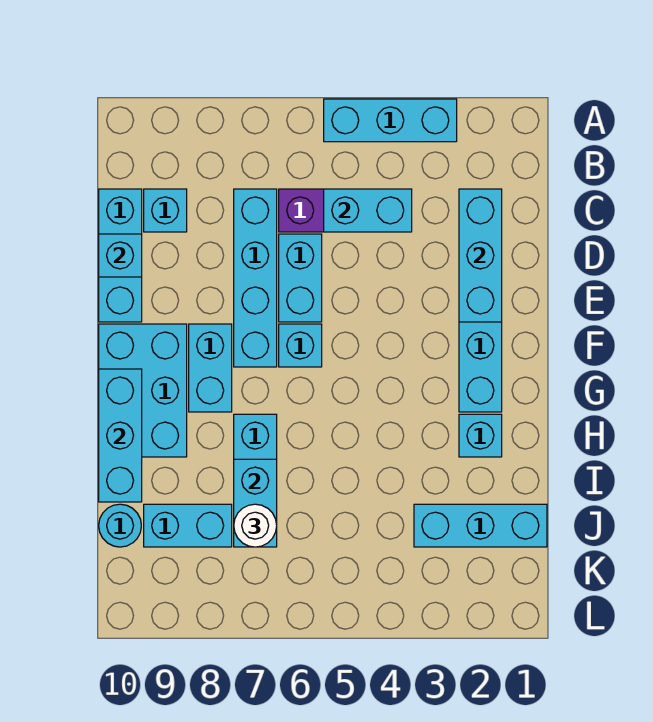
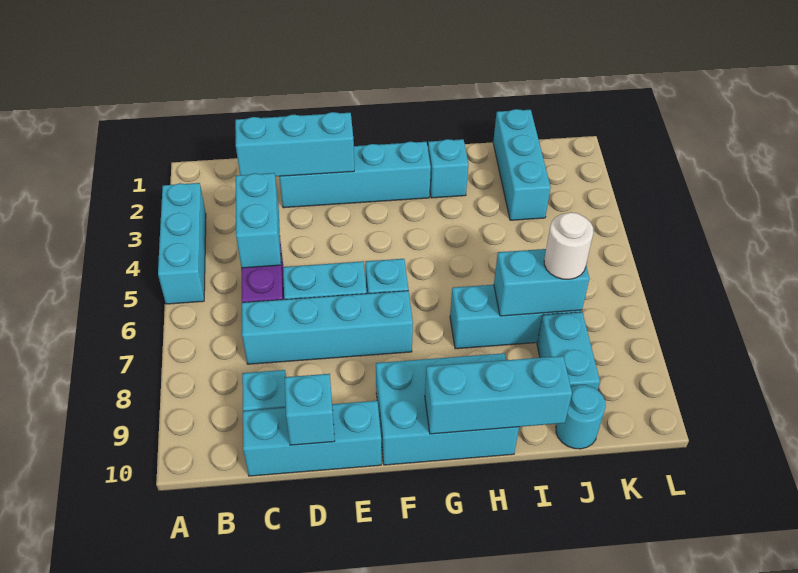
cyan 1x2 brick [189,324,232,412] -> none

